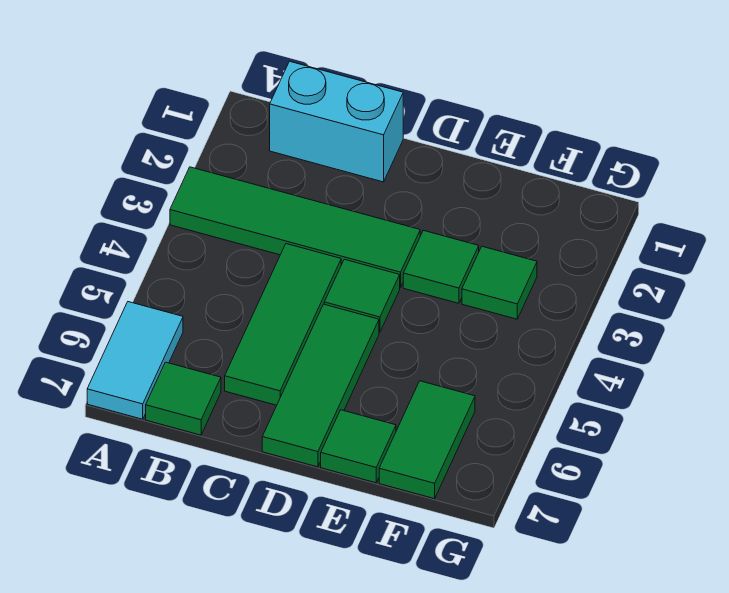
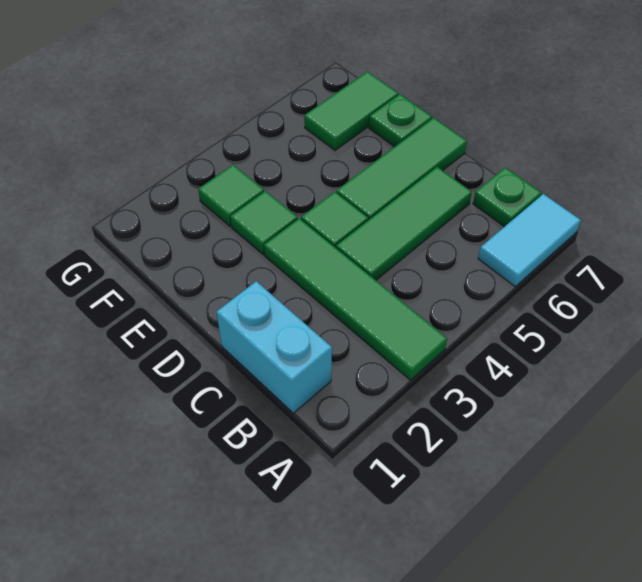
green 1x1 tile [146,362,221,435] -> green 1x1 plate [473,167,541,227]
green 1x1 tile [321,410,396,483] -> green 1x1 plate [369,94,432,147]

